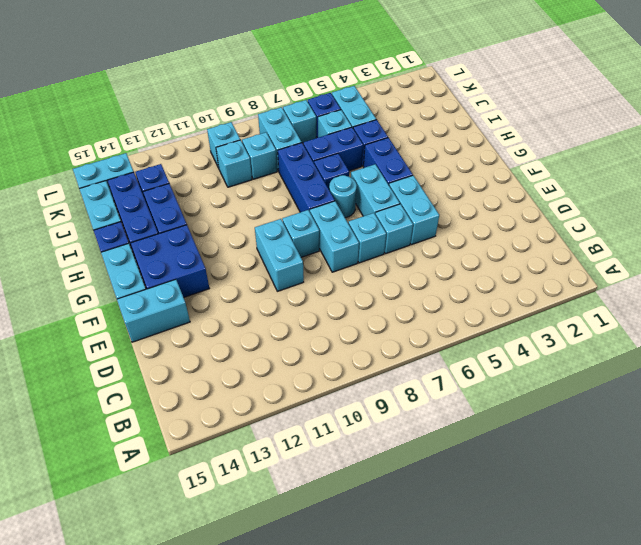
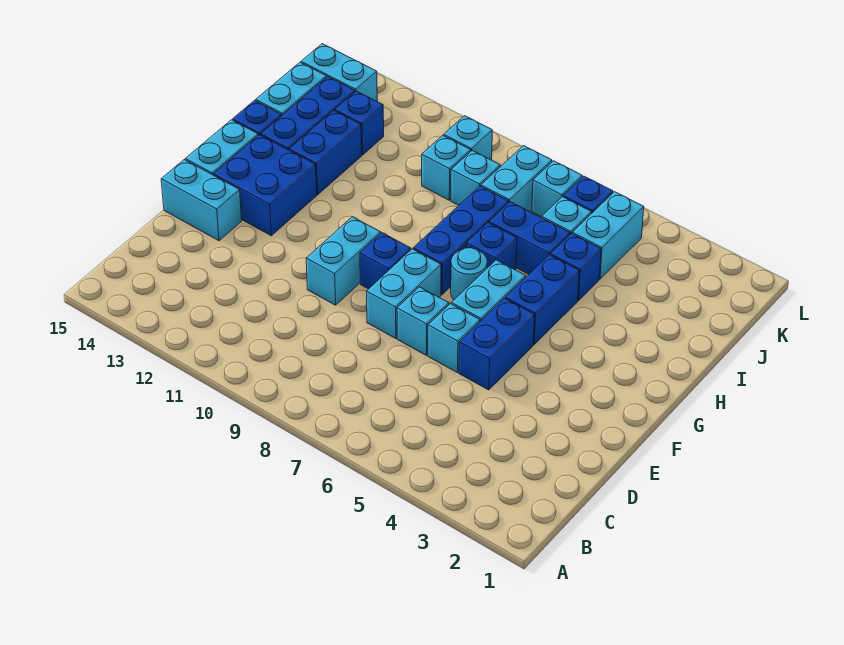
cyan 1x2 brick [389,176,439,245] -> blue 1x2 brick [459,298,534,390]
cyan 1x1 brick [282,210,319,257] -> blue 1x1 brick [360,233,411,289]

